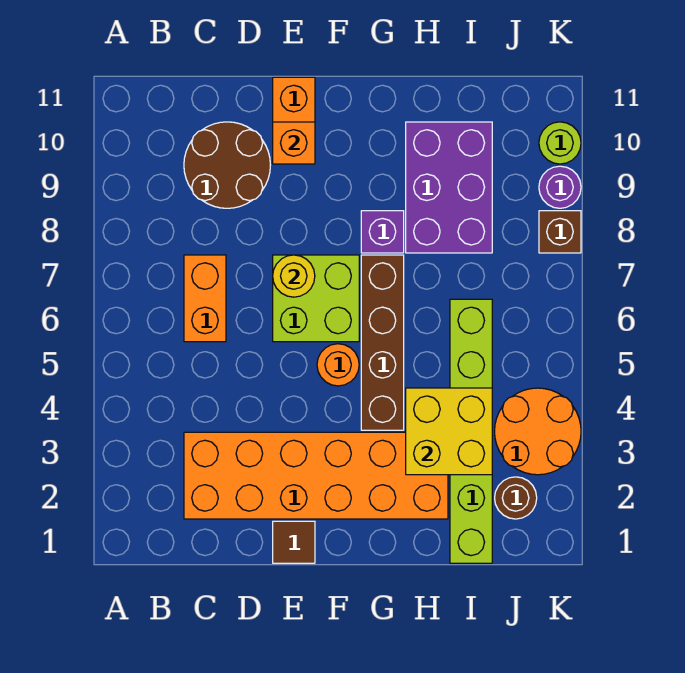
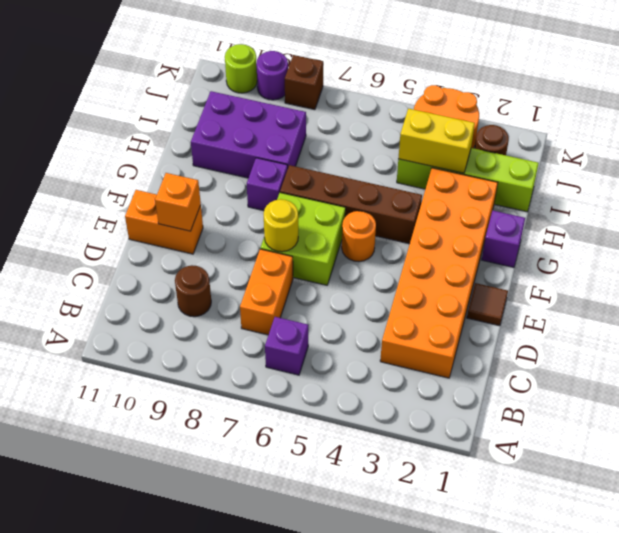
none -> purple 1x1 brick [265,317,308,375]
orange 1x2 brick [184,255,226,342] -> orange 1x2 brick turned to [240,249,293,335]
brown 2x2 round brick [184,122,270,208] -> brown 1x1 round brick [175,265,211,317]
none -> purple 1x1 brick [482,211,525,267]
yellow 2x2 brick [406,388,492,475] -> yellow 1x2 brick [398,108,475,173]
lime 1x6 brick [450,299,492,563] -> lime 1x4 brick [397,148,539,212]

